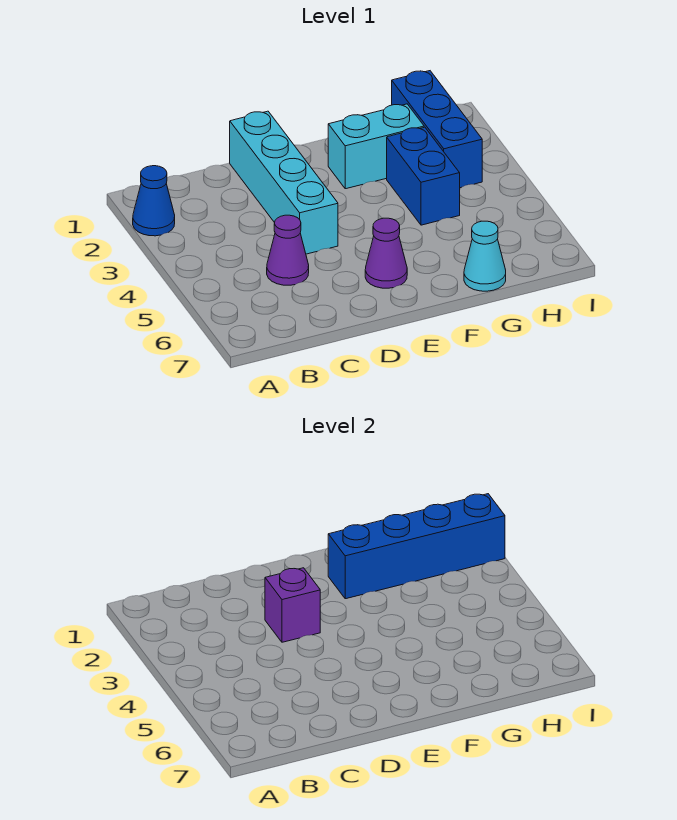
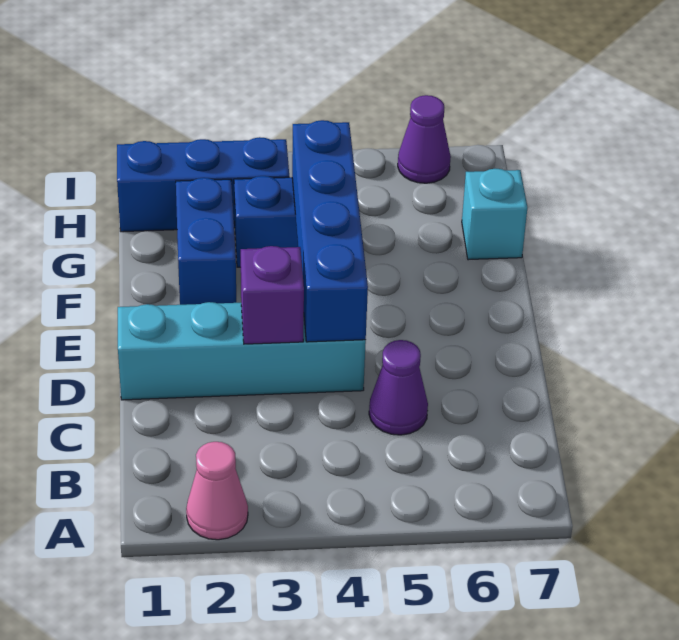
blue 1x1 cone [133,166,175,236] -> pink 1x1 cone [186,442,248,540]
purple 1x1 cone [365,218,407,288] -> purple 1x1 cone moved to [398,95,451,183]
cyan 1x2 brick [328,104,424,189] -> blue 1x2 brick [176,178,236,305]
blue 1x4 brick [328,494,505,599] -> blue 1x4 brick moved to [292,120,368,342]
cyan 1x1 cone [464,221,506,291] -> cyan 1x1 brick [462,169,527,260]

